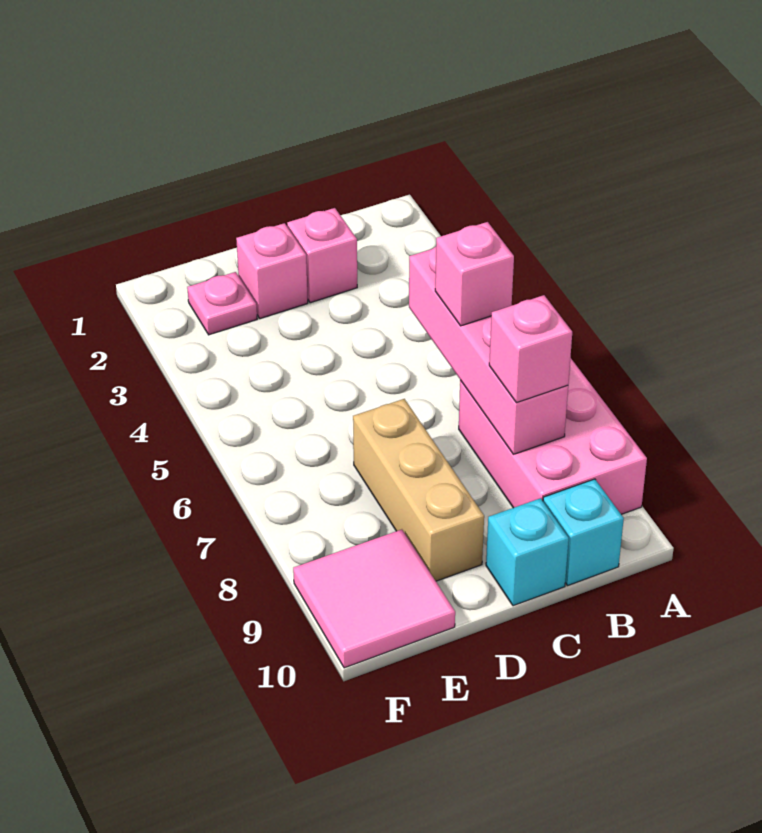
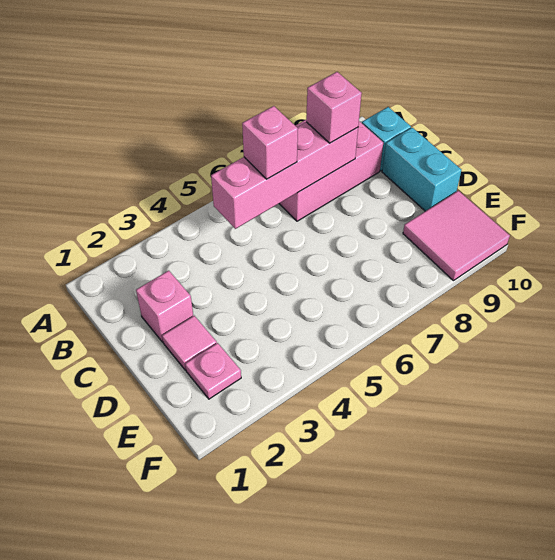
cyan 1x1 brick [486,498,569,606] -> cyan 1x2 brick [382,128,461,211]
pink 1x1 brick [236,223,308,319] -> pink 1x1 tile [162,316,217,370]
tan 1x3 brick [353,399,484,581] -> none

